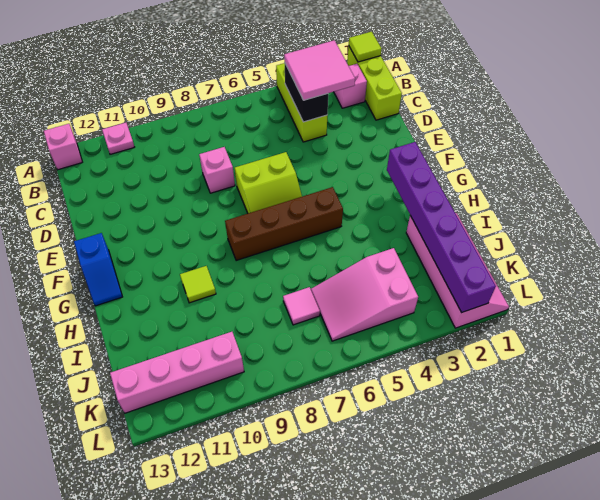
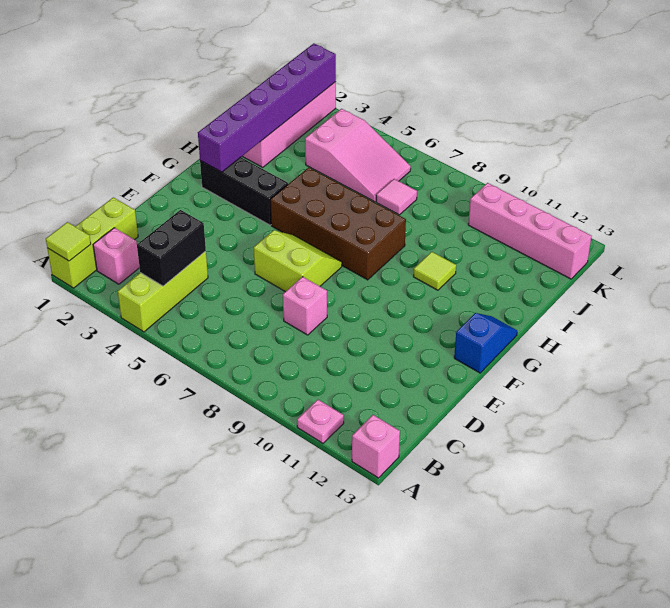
pink 2x2 tile [284,40,355,100] -> none
none -> black 1x3 brick [200,157,288,225]
brown 1x4 brick [225,187,343,261] -> brown 2x4 brick [270,167,406,280]

